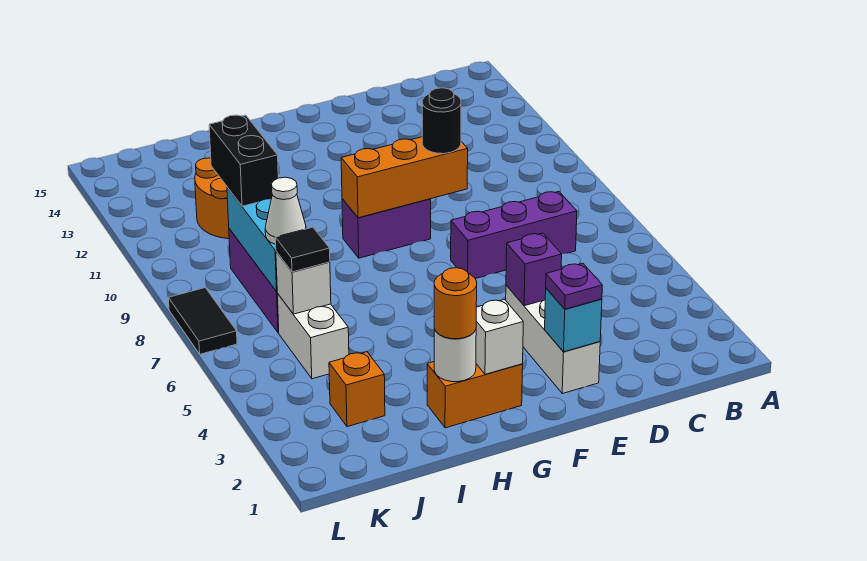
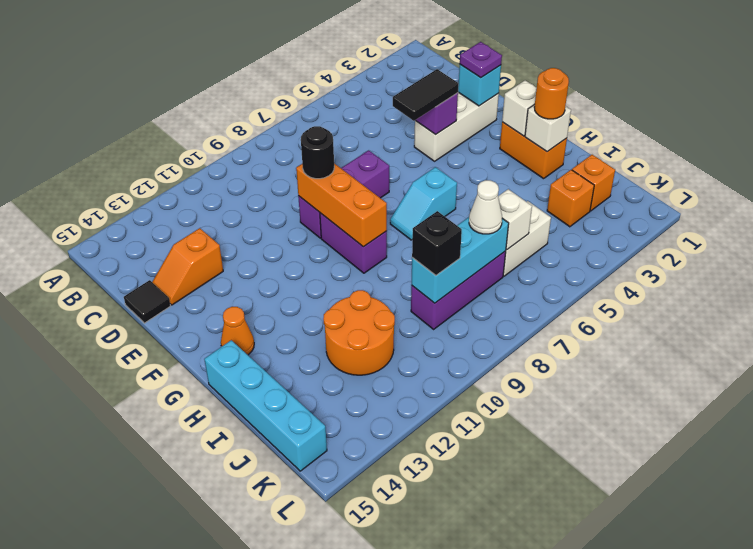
purple 1x3 brick [451,192,577,279] -> purple 1x3 brick turned to [298,150,389,238]
none -> orange 1x2 slope [152,228,223,305]
none -> cyan 1x2 slope [390,167,457,240]
none -> orange 1x1 cone [221,307,254,355]
white 1x1 round brick [434,329,476,382] -> white 1x1 brick [525,104,571,152]
none -> cyan 1x4 brick [204,340,327,471]
none -> orange 1x1 brick [572,155,615,211]
black 1x1 tile [275,227,330,272] -> black 1x1 tile moved to [124,280,170,323]
black 1x2 brick [209,115,278,206] -> black 1x1 brick [412,211,462,275]
black 1x2 tile [168,288,237,354] -> black 1x2 tile moved to [393,69,458,121]

